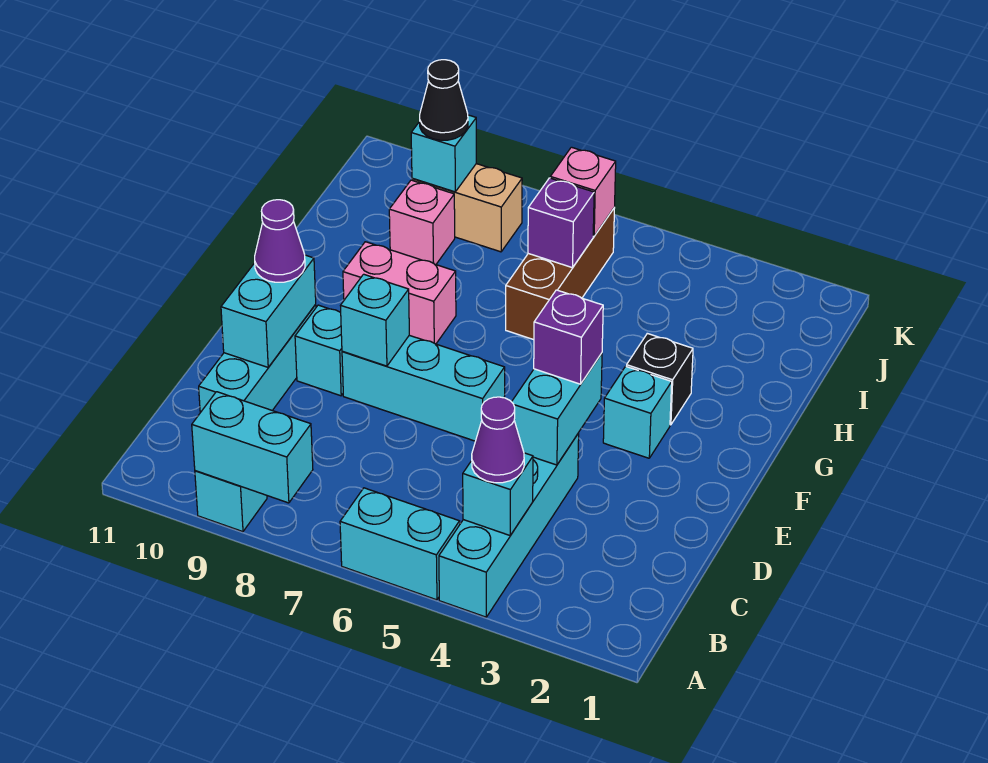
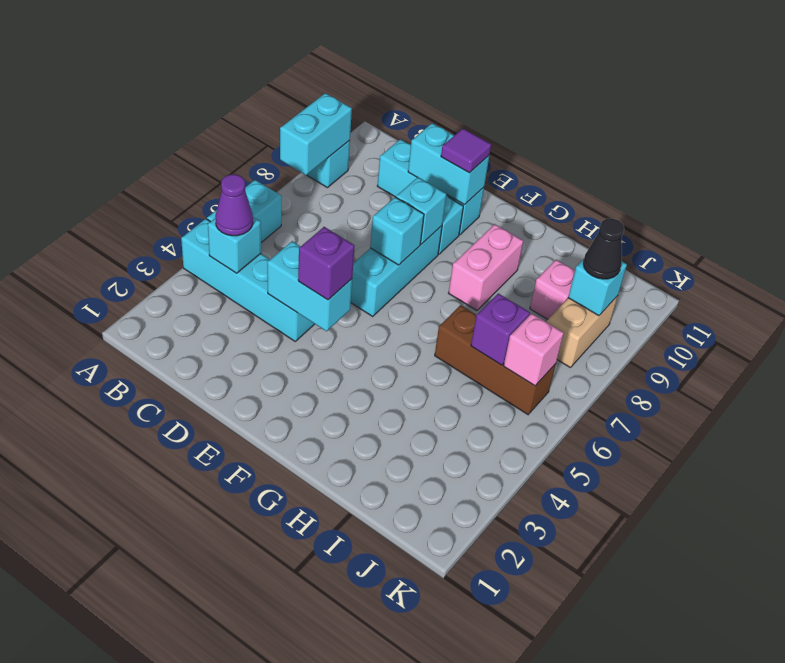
purple 1x1 cone [255,200,305,282] -> purple 1x1 tile [441,129,491,173]
cyan 1x1 brick [603,366,672,458] -> cyan 1x1 brick moved to [370,197,424,265]
black 1x1 brick [626,333,693,425] -> none

